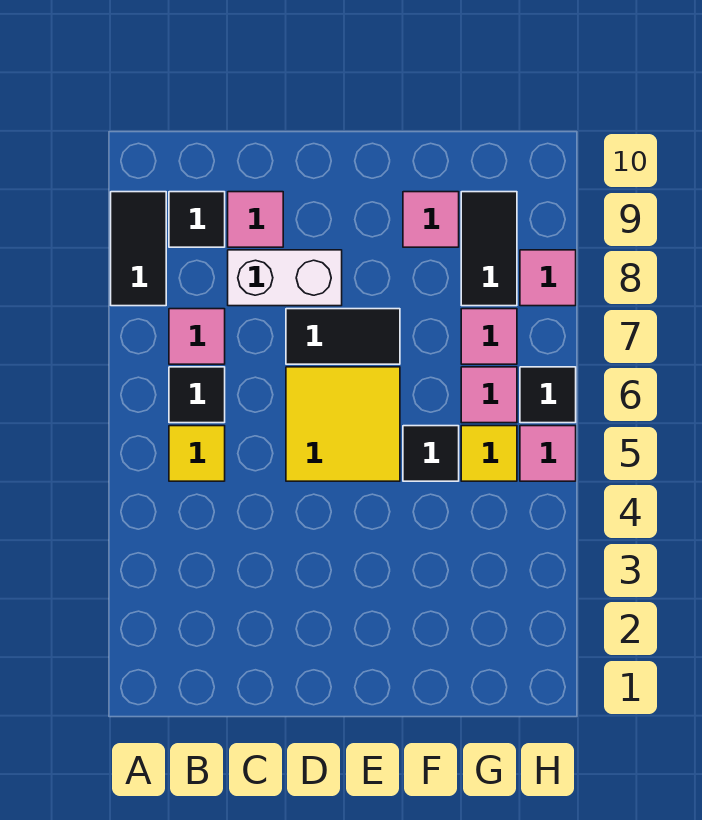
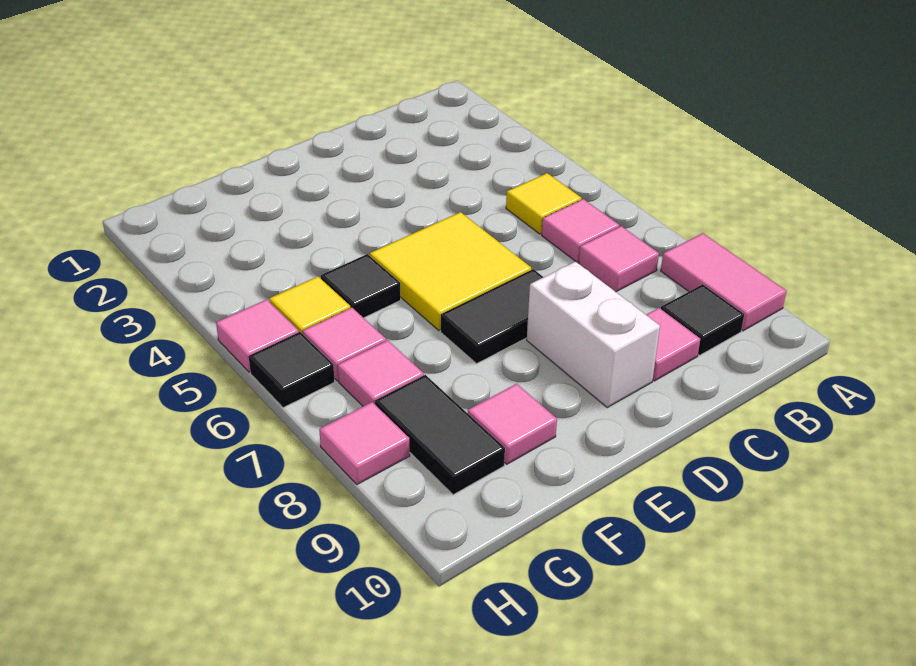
black 1x2 tile [111,192,166,306] -> pink 1x2 tile [661,233,786,331]
black 1x1 tile [169,367,225,423] -> pink 1x1 tile [542,199,619,262]
white 1x2 brick [228,250,342,306] -> white 1x2 brick turned to [527,262,660,407]

